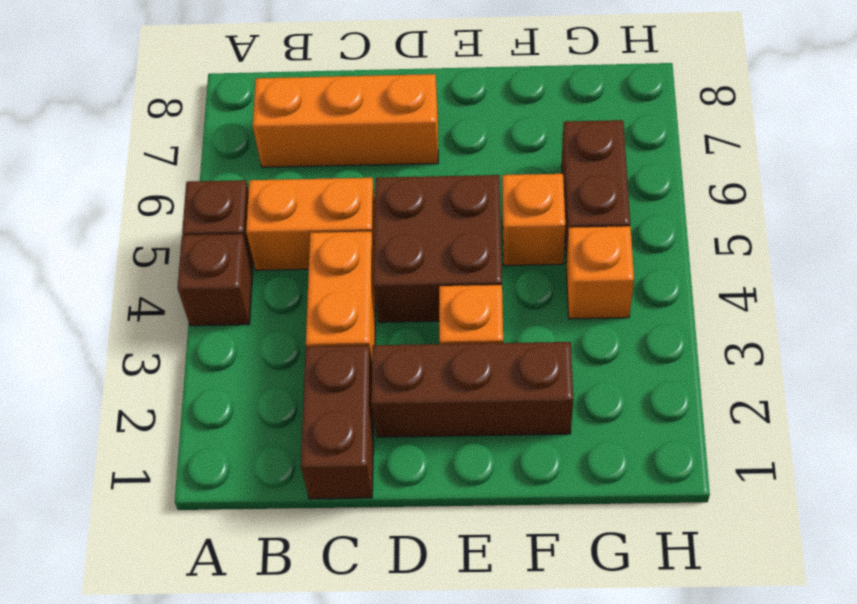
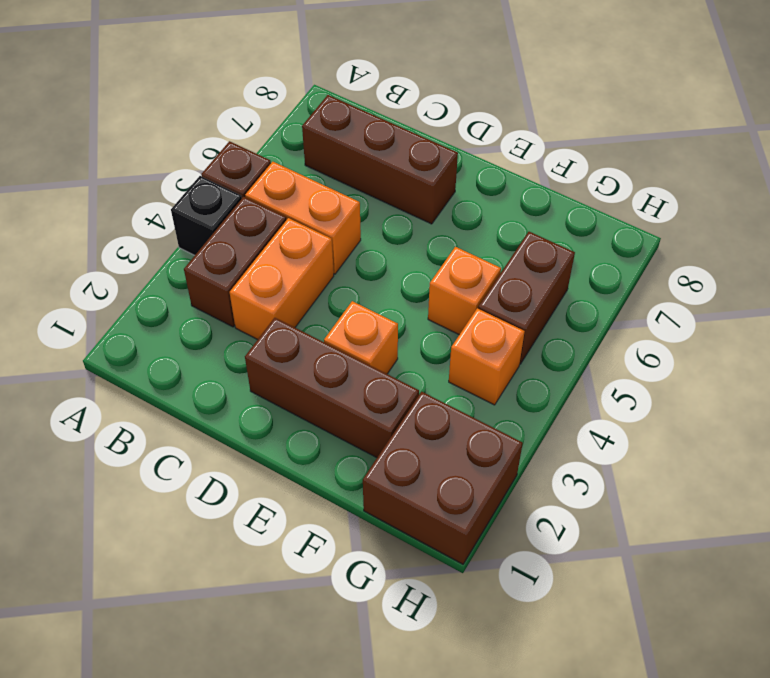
brown 1x1 brick [178,234,253,326] -> black 1x1 brick [171,176,242,255]
orange 1x3 brick [253,74,438,167] -> brown 1x3 brick [302,95,458,224]
brown 1x2 brick [301,345,374,499] -> brown 1x2 brick moved to [184,197,286,327]
brown 2x2 brick [374,175,502,322] -> brown 2x2 brick moved to [363,392,523,564]

